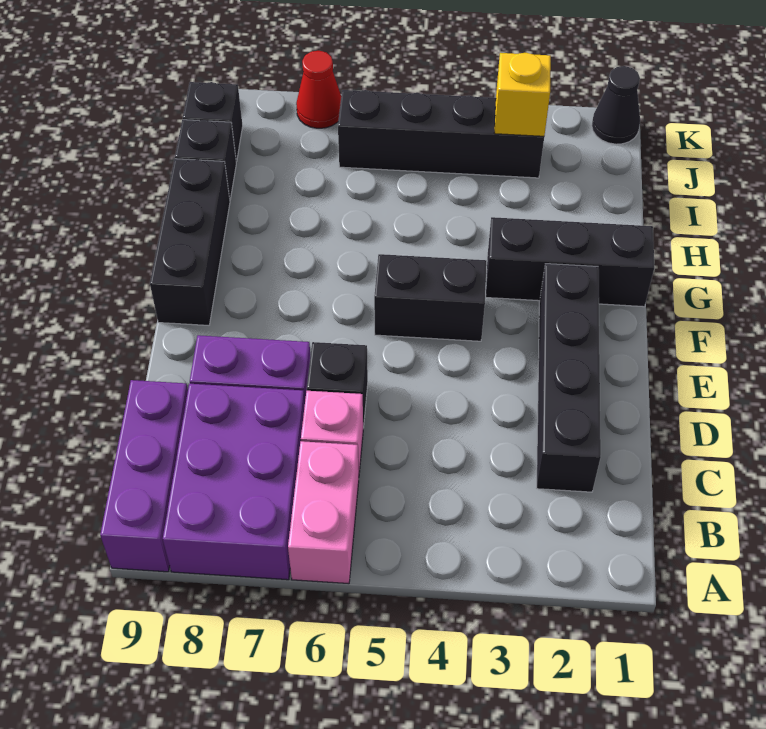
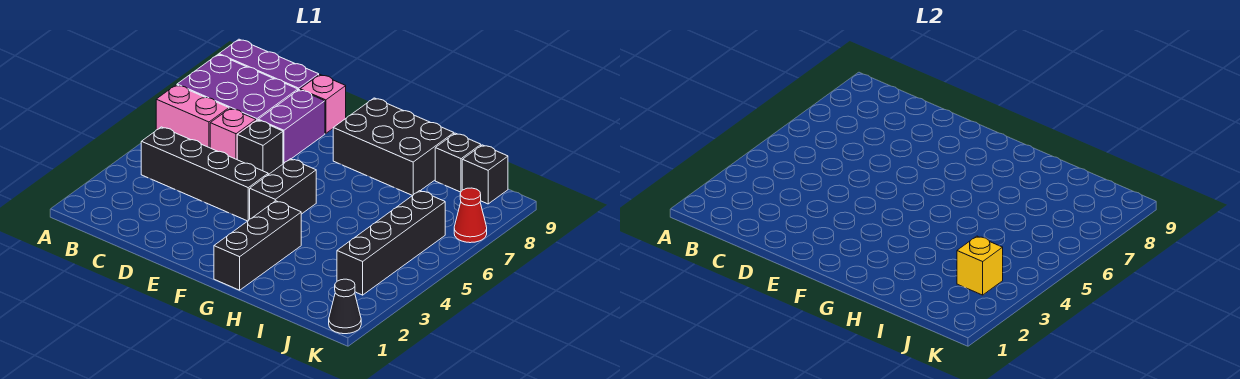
black 1x4 brick [537,264,601,492] -> black 1x4 brick moved to [141,127,268,221]
none -> pink 1x1 brick [300,75,346,134]
black 1x3 brick [150,159,230,325] -> black 2x3 brick [333,98,454,196]

